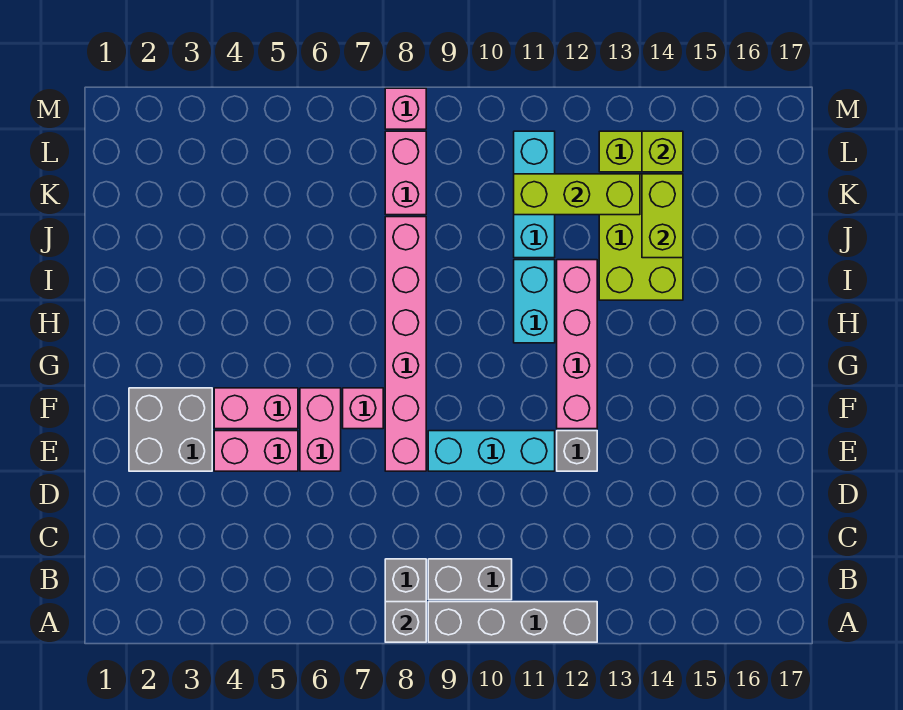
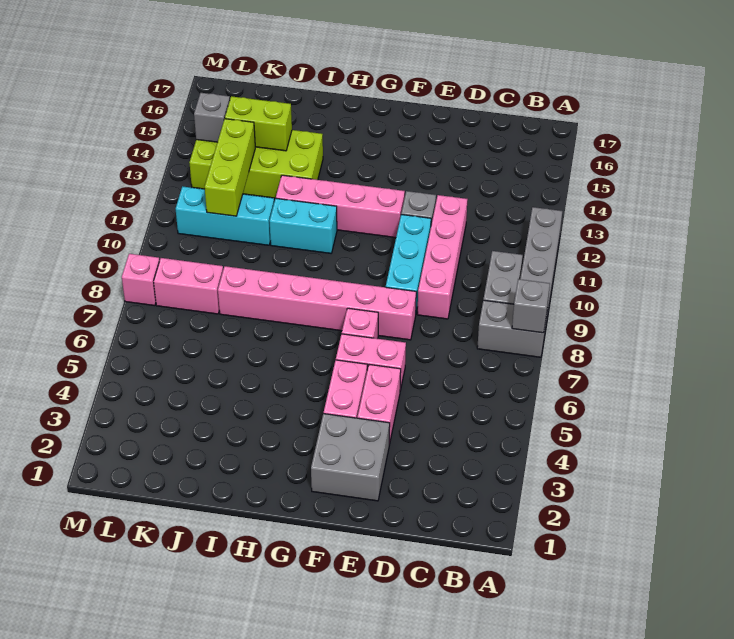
none -> pink 1x4 brick [417,195,467,319]
lime 1x1 brick [642,131,683,172] -> grey 1x1 brick [194,93,230,142]

